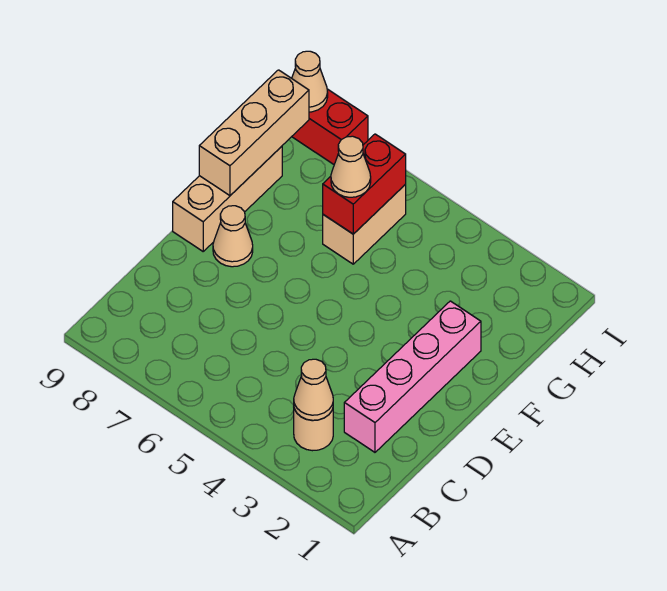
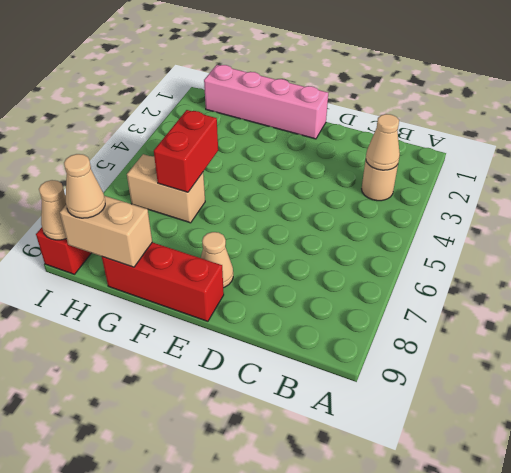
pink 1x4 brick [344,301,481,452] -> pink 1x4 brick moved to [204,65,328,139]
tan 1x3 brick [173,146,282,251] -> red 1x3 brick [102,242,224,321]
tan 1x3 brick [199,70,309,196] -> tan 1x2 brick [60,196,152,267]
red 1x2 brick [323,134,406,234] -> red 1x2 brick turned to [154,110,218,192]
tan 1x1 cone [331,136,371,197] -> tan 1x1 cone moved to [64,154,105,218]

